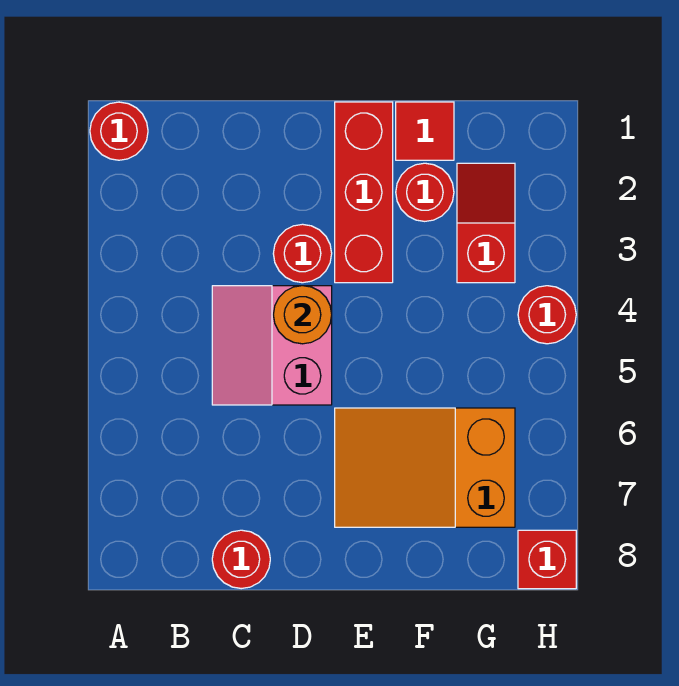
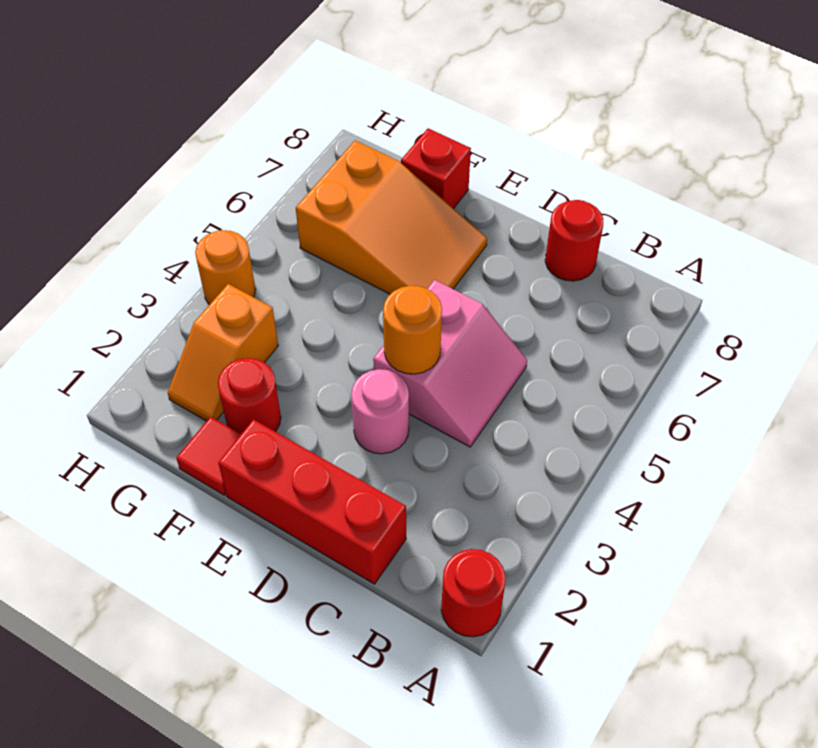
red 1x1 round brick [273,224,332,283] -> pink 1x1 round brick [351,369,409,454]
red 1x3 brick [335,102,393,283] -> red 1x3 brick turned to [218,419,406,584]
red 1x2 slope [457,163,515,283] -> orange 1x2 slope [168,284,278,421]
red 1x1 round brick [518,286,576,344] -> orange 1x1 round brick [195,230,255,305]
red 1x1 brick [518,530,576,589] -> red 1x1 brick moved to [401,128,471,209]

